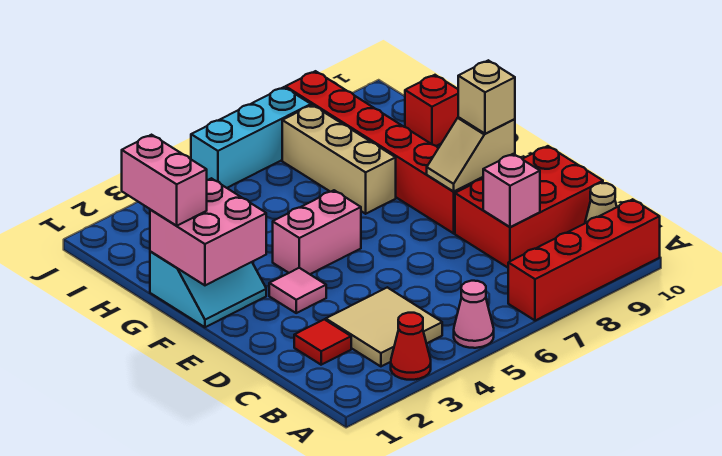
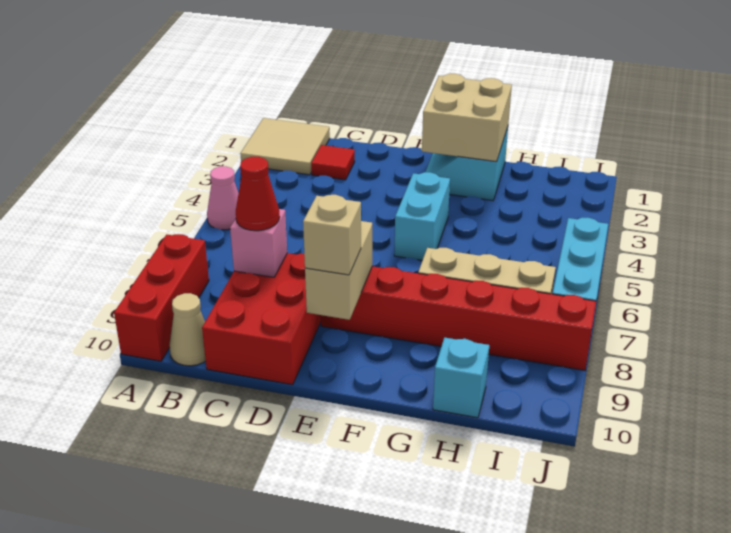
red 1x1 cone [391,313,431,380] -> red 1x1 cone moved to [236,157,280,231]
red 1x4 brick [508,199,660,321] -> red 1x3 brick [114,234,209,361]
tan 2x2 tile [326,287,442,366] -> tan 2x2 tile moved to [240,118,330,175]
pink 1x1 tile [269,268,326,313] -> none
tan 1x2 slope [427,117,515,191] -> tan 1x2 brick [305,221,372,320]
pink 2x2 brick [150,178,266,285] -> tan 2x2 brick [422,74,512,162]
pink 1x2 brick [273,190,361,274] -> cyan 1x2 brick [394,172,450,260]
pink 1x2 brick [122,135,207,226] -> none
red 1x1 brick [405,75,458,146] -> cyan 1x1 brick [433,338,489,418]

